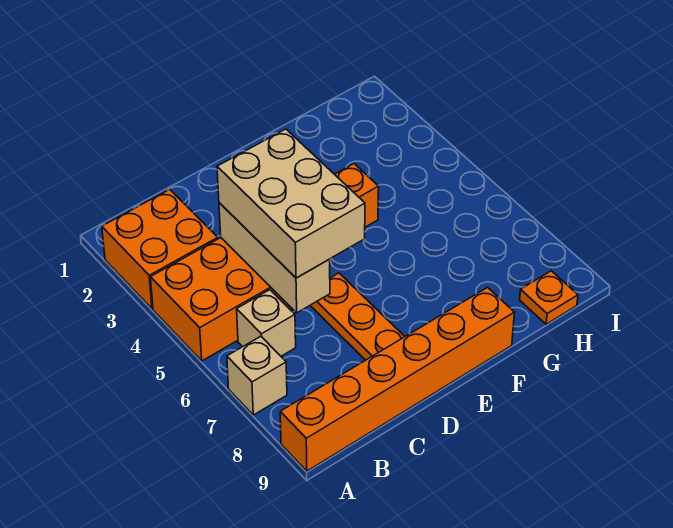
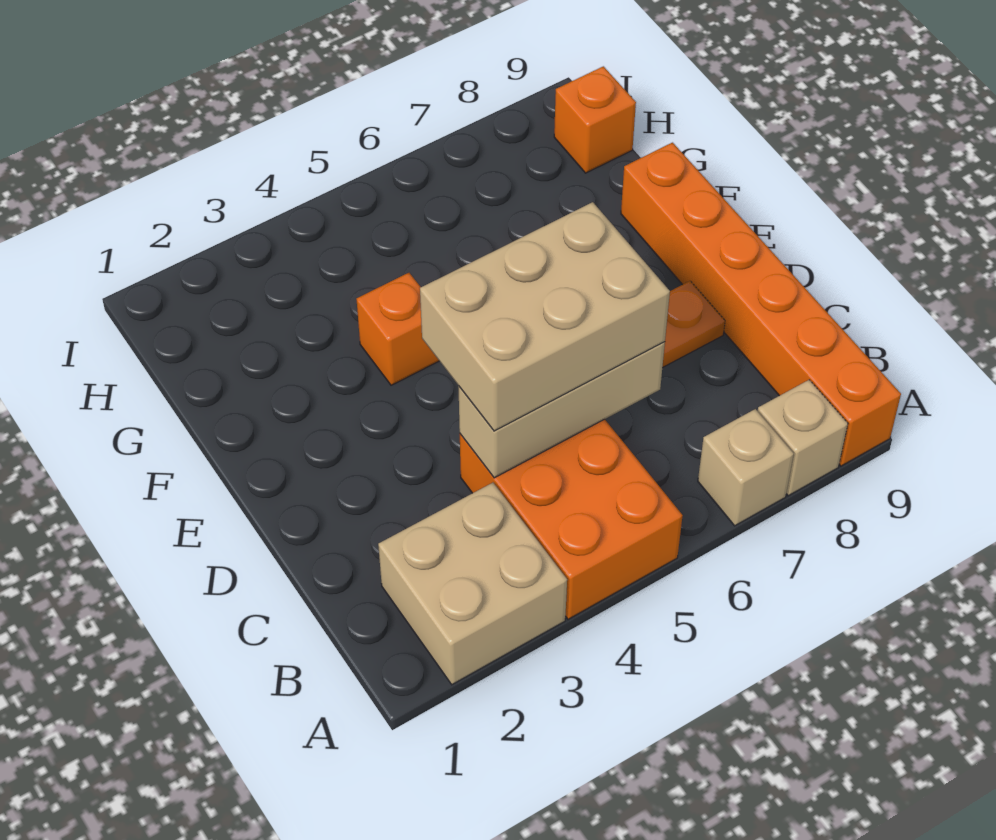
orange 2x2 brick [102,189,218,309] -> tan 2x2 brick [378,483,567,685]
tan 1x1 brick [237,290,296,356] -> tan 1x1 brick moved to [758,380,848,496]
orange 1x1 plate [520,271,578,324] -> orange 1x1 brick [554,66,636,173]

